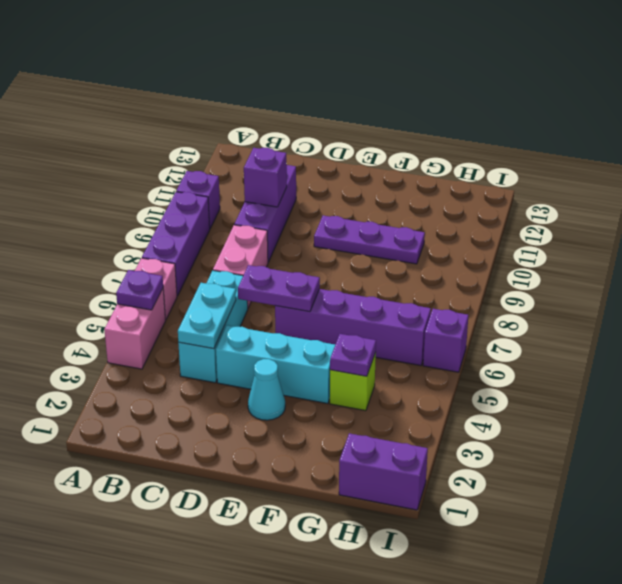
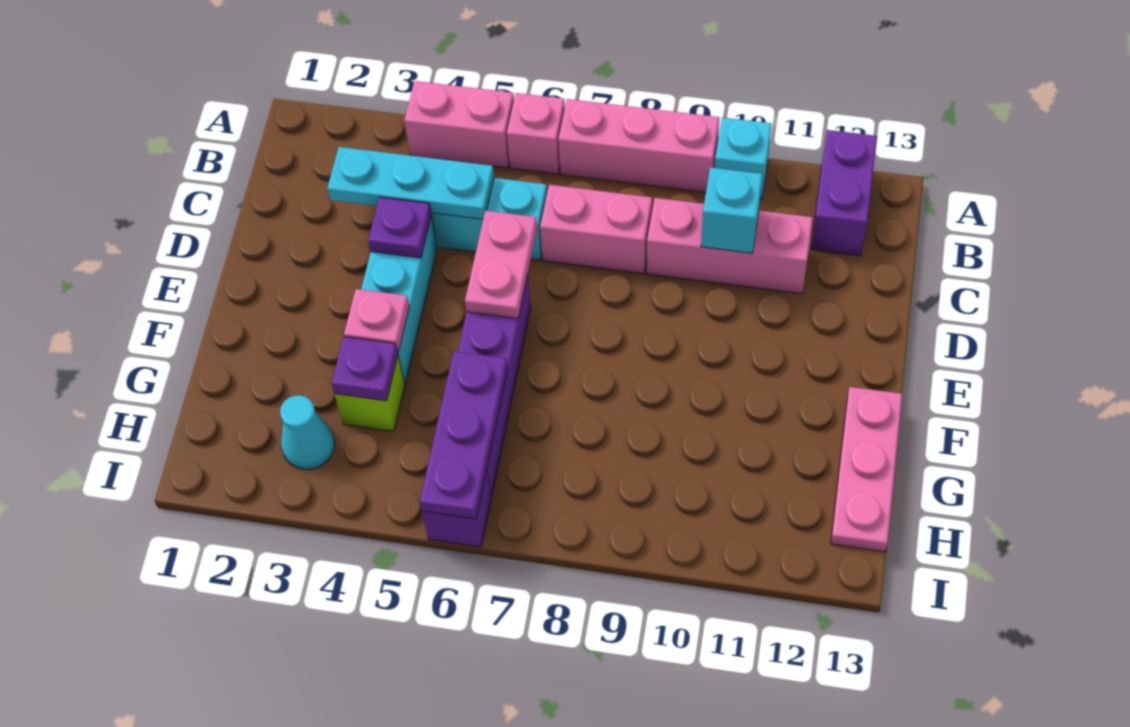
purple 1x1 plate [116,270,163,310] -> purple 1x1 plate moved to [368,197,431,258]
purple 1x3 brick [142,192,210,296] -> pink 1x3 brick [558,99,719,192]
purple 1x1 brick [176,171,220,228] -> cyan 1x1 brick [715,117,772,199]
cyan 1x2 plate [178,283,236,349] -> cyan 1x3 plate [327,147,494,219]
purple 1x3 brick [234,165,296,262] -> pink 1x3 brick [647,198,813,294]
purple 1x1 brick [244,148,287,207] -> cyan 1x1 brick [701,167,763,253]
purple 1x2 plate [238,265,320,312] -> pink 1x2 plate [465,211,537,318]
cyan 1x1 cone [248,359,285,420] -> cyan 1x1 cone moved to [280,395,335,469]
purple 1x3 plate [314,216,425,264] -> purple 1x3 plate moved to [420,351,508,519]
none -> pink 1x1 plate [344,289,409,352]
none -> pink 1x3 plate [831,387,902,552]
purple 1x2 brick [339,433,428,510] -> purple 1x2 brick moved to [811,130,877,256]

